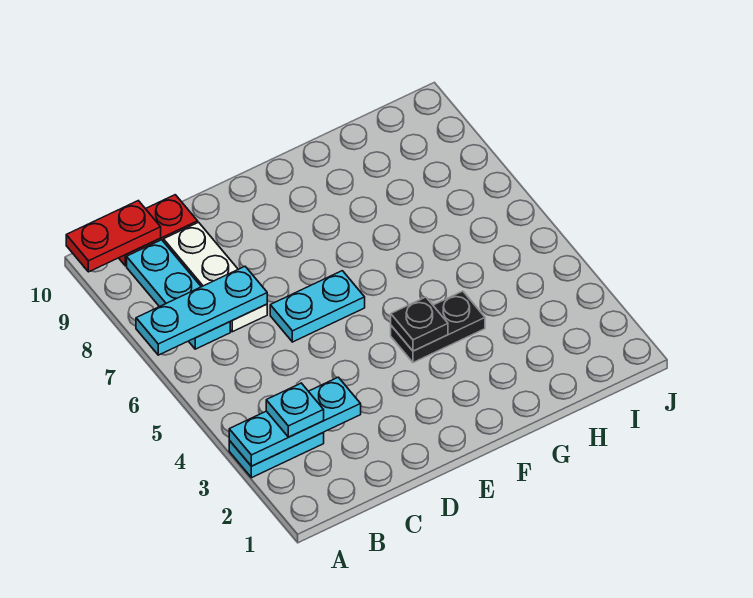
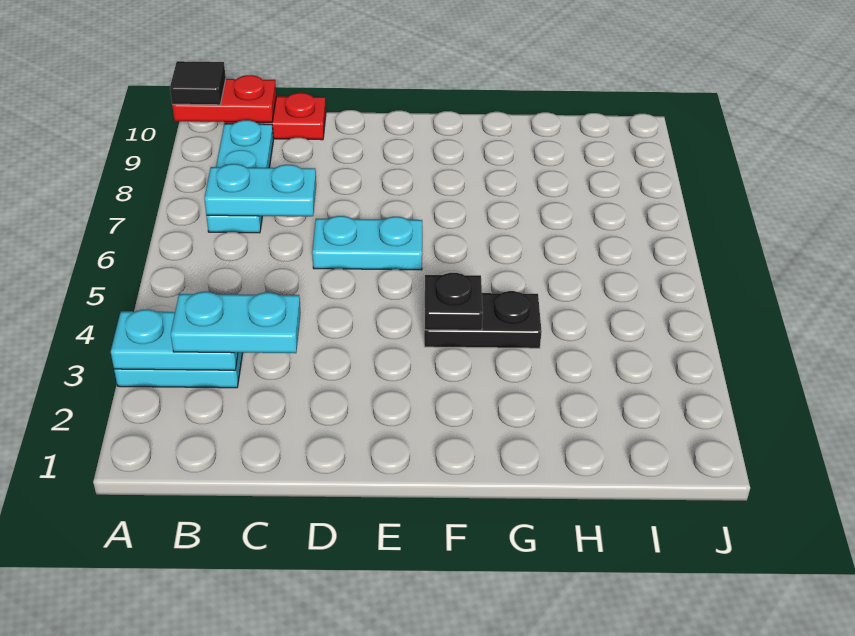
cyan 1x3 plate [229,377,361,466] -> cyan 1x2 plate [111,310,238,370]
cyan 1x3 plate [136,267,267,355] -> cyan 1x2 plate [204,164,316,216]
none -> black 1x1 tile [170,61,226,105]
cyan 1x1 plate [266,383,324,437] -> cyan 1x2 plate [171,292,301,353]
white 1x3 plate [163,222,267,332] -> none

